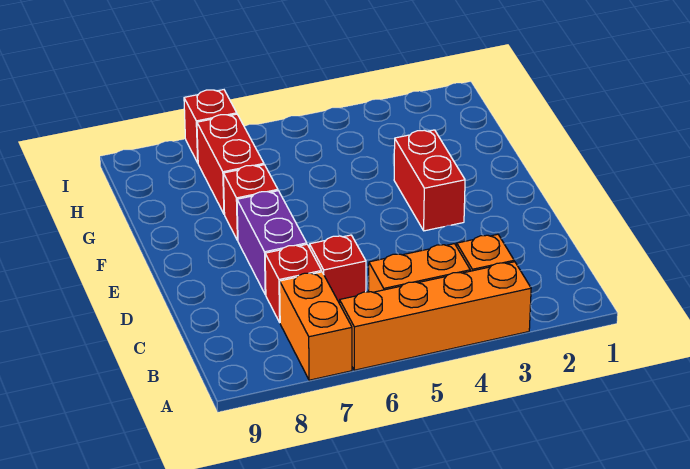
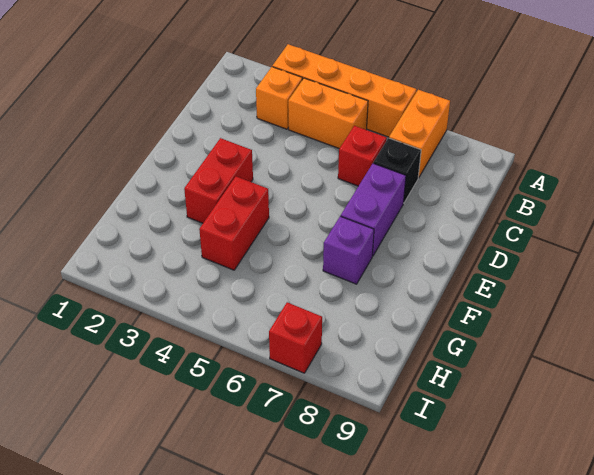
red 1x1 brick [265,244,322,322] -> black 1x1 brick [373,138,421,203]
red 1x1 brick [223,165,278,241] -> purple 1x1 brick [323,216,374,284]
red 1x2 brick [197,114,264,214] -> red 1x2 brick moved to [199,177,269,270]

